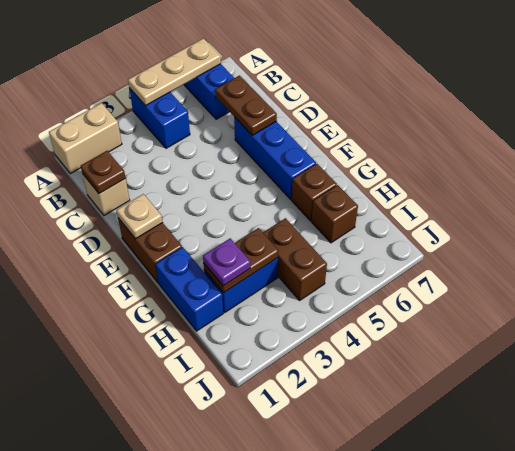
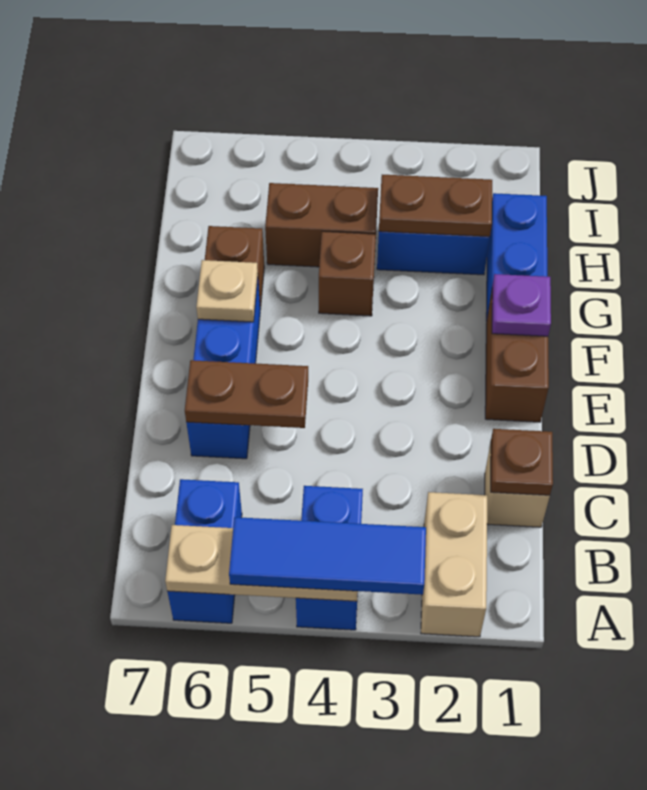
tan 1x2 brick [49,103,122,174] -> tan 1x2 brick turned to [421,492,487,637]
none -> blue 1x3 tile [229,517,426,595]
brown 1x2 plate [215,76,277,136] -> brown 1x2 plate turned to [185,360,308,428]
tan 1x1 plate [116,194,163,239] -> tan 1x1 plate moved to [196,260,258,322]
purple 1x1 plate [203,238,250,286] -> purple 1x1 plate moved to [492,274,551,336]
brown 1x2 brick [263,218,327,300] -> brown 1x2 brick turned to [265,183,378,267]
brown 1x1 brick [312,185,358,243] -> brown 1x1 brick moved to [319,231,376,316]

